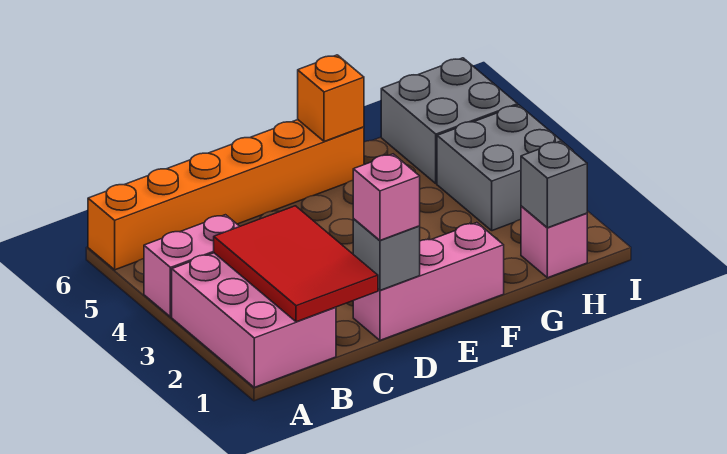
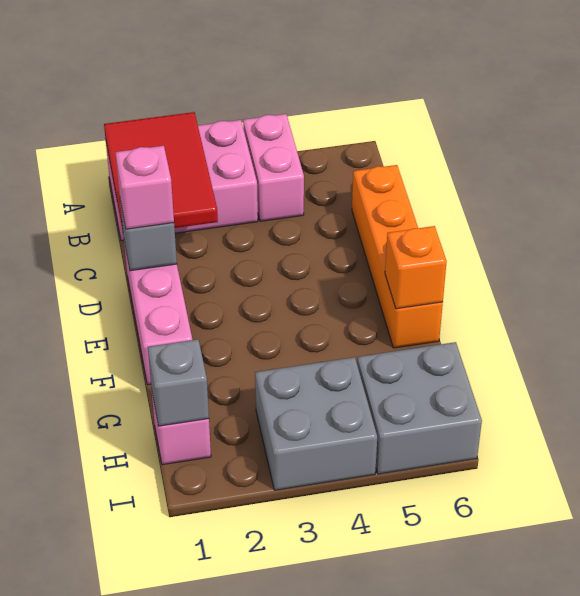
orange 1x6 brick [88,120,364,270] -> orange 1x4 brick [352,165,443,348]
red 2x3 tile [214,206,378,322] -> red 2x3 tile turned to [104,112,218,231]

